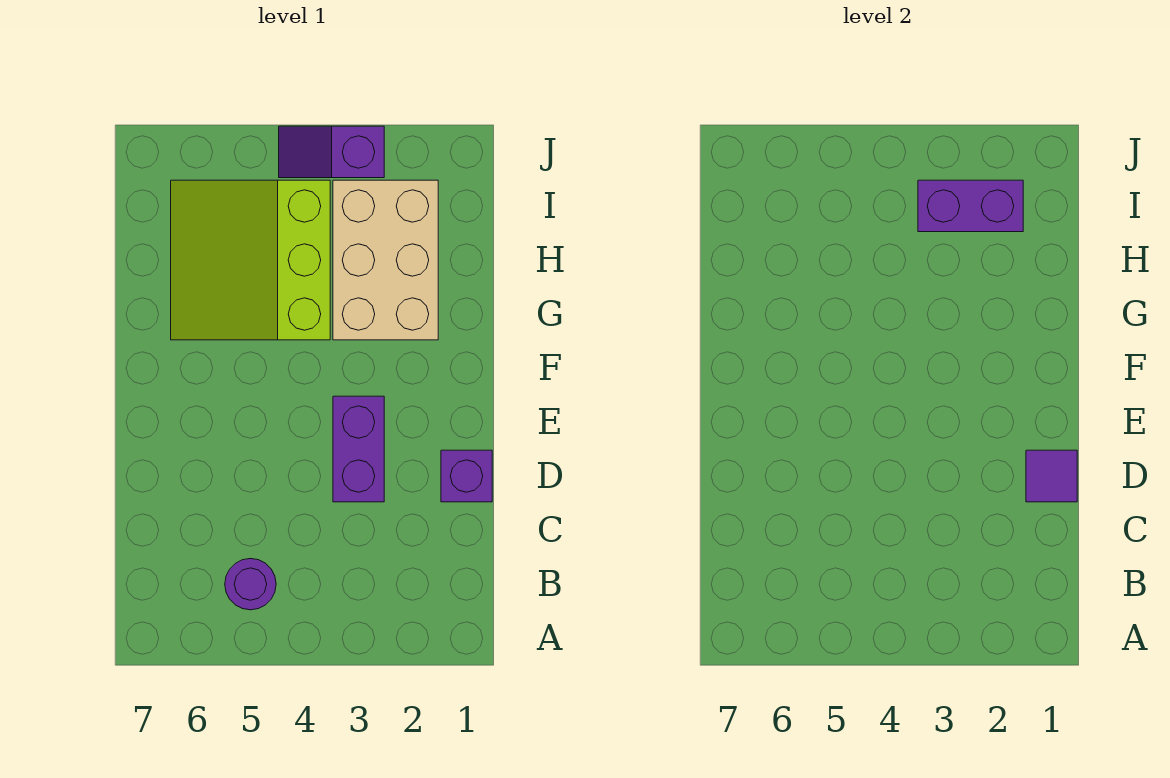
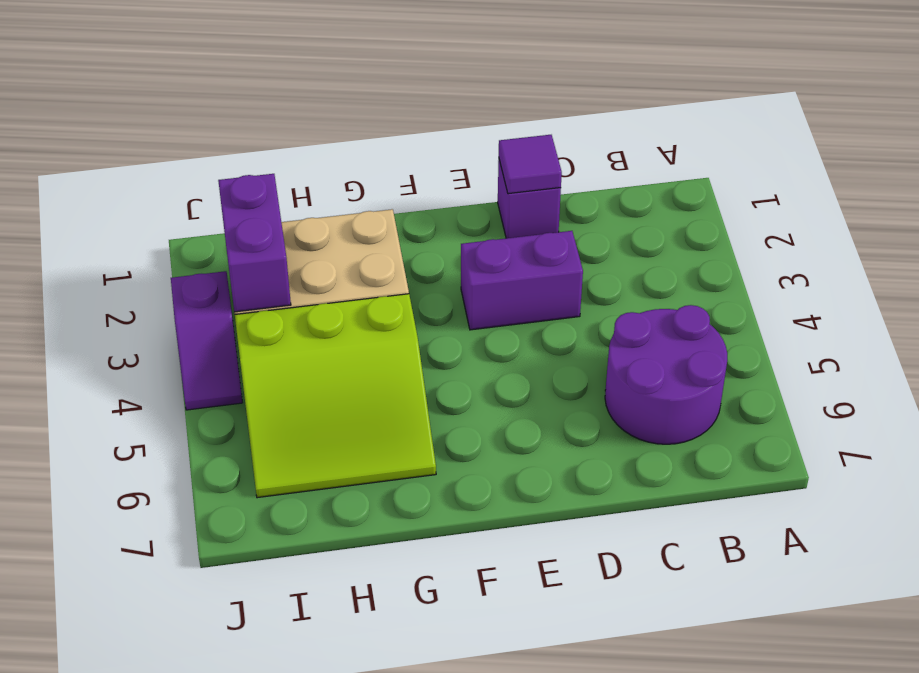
purple 1x1 round brick [225,559,276,610] -> purple 2x2 round brick [605,305,727,444]

